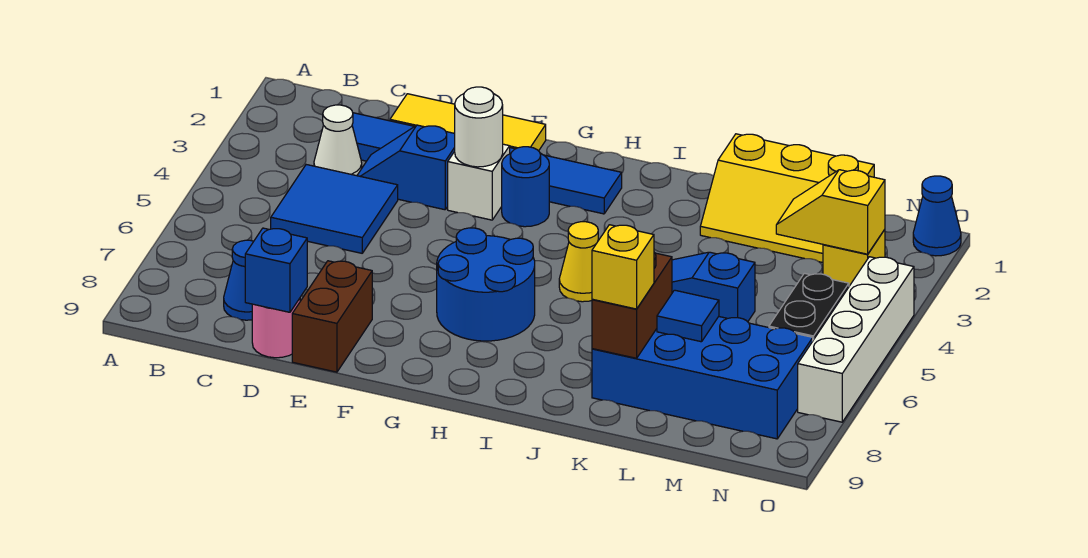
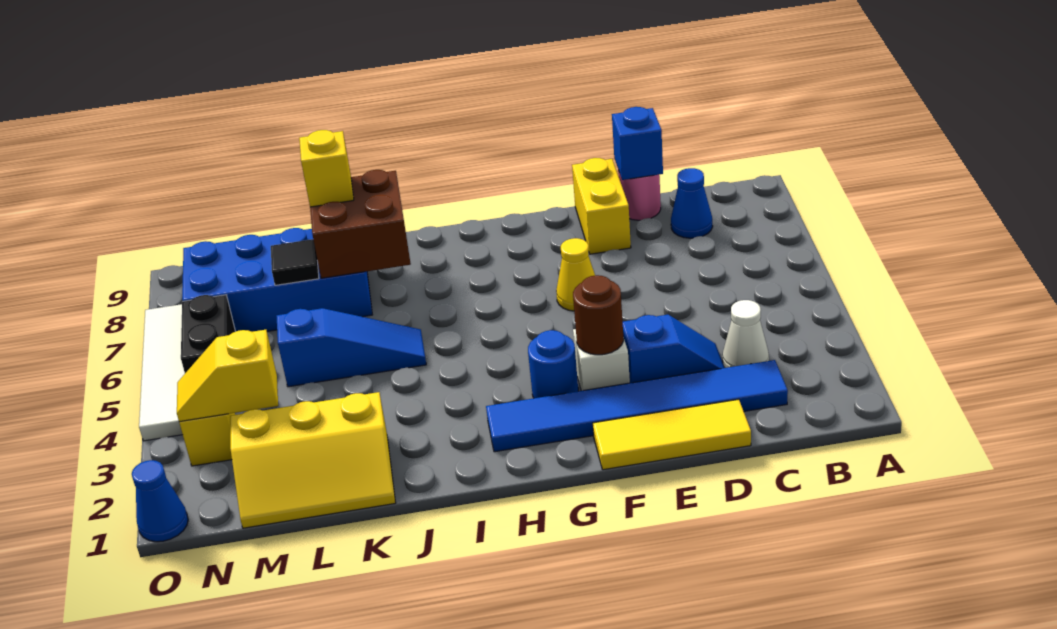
blue 2x2 tile [271,165,398,253] -> none
brown 1x2 brick [292,261,372,372] -> yellow 1x2 brick [572,158,631,254]
white 1x1 round brick [455,87,503,167] -> brown 1x1 round brick [573,275,624,355]
blue 2x2 round brick [437,228,535,341] -> none
yellow 1x1 cone [559,222,598,302] -> yellow 1x1 cone moved to [556,238,595,311]
yellow 2x3 slope [700,134,874,262] -> yellow 2x3 slope turned to [230,392,396,528]
brown 1x2 brick [592,252,672,358] -> brown 2x2 brick [310,170,411,278]
blue 1x1 tile [657,290,719,342] -> black 1x1 tile [271,239,319,285]
yellow 1x2 slope [776,170,885,254] -> yellow 1x2 slope turned to [177,330,278,422]
white 1x4 brick [798,257,914,422] -> white 1x4 tile [139,304,185,441]

